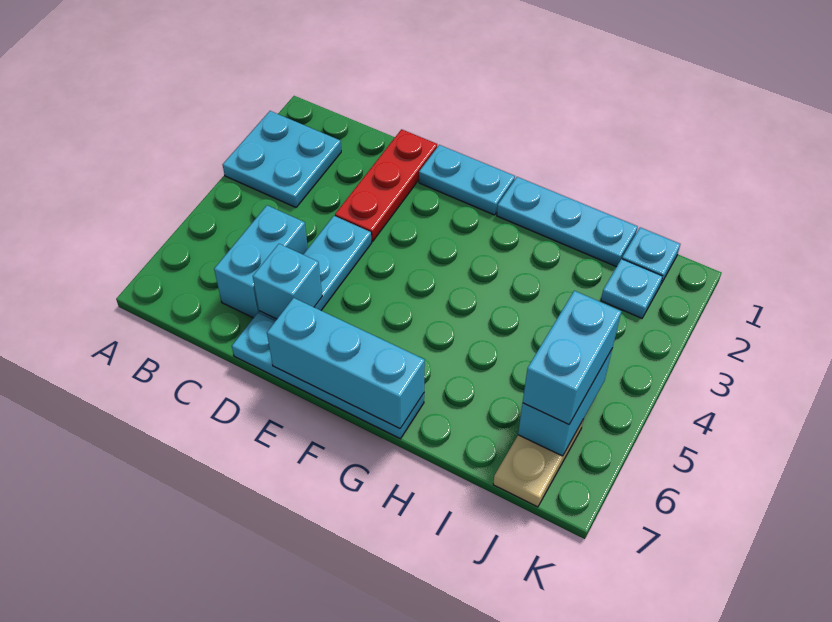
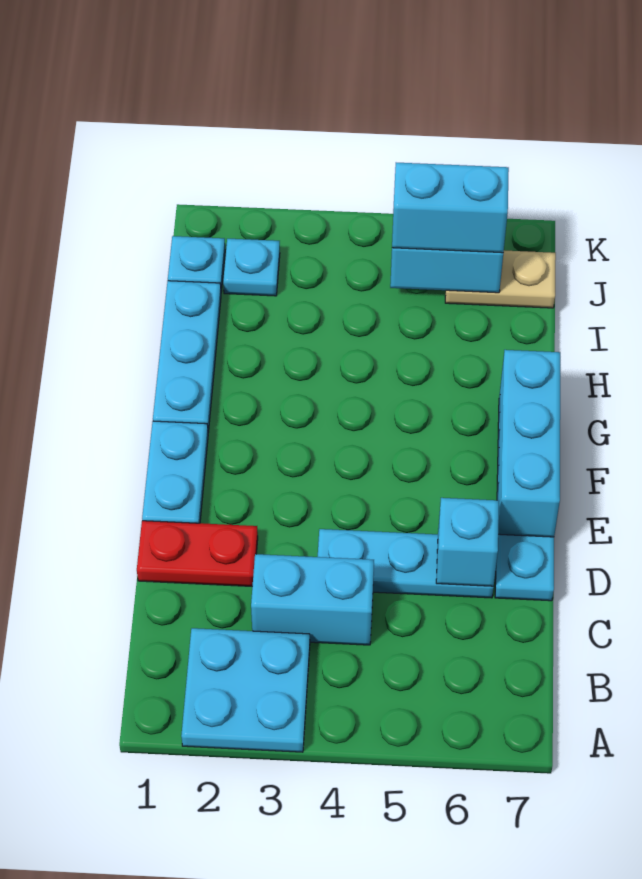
cyan 1x2 brick [214,205,308,318] -> cyan 1x2 brick moved to [251,554,374,645]
red 1x3 plate [335,129,437,242] -> red 1x2 plate [137,521,258,586]

